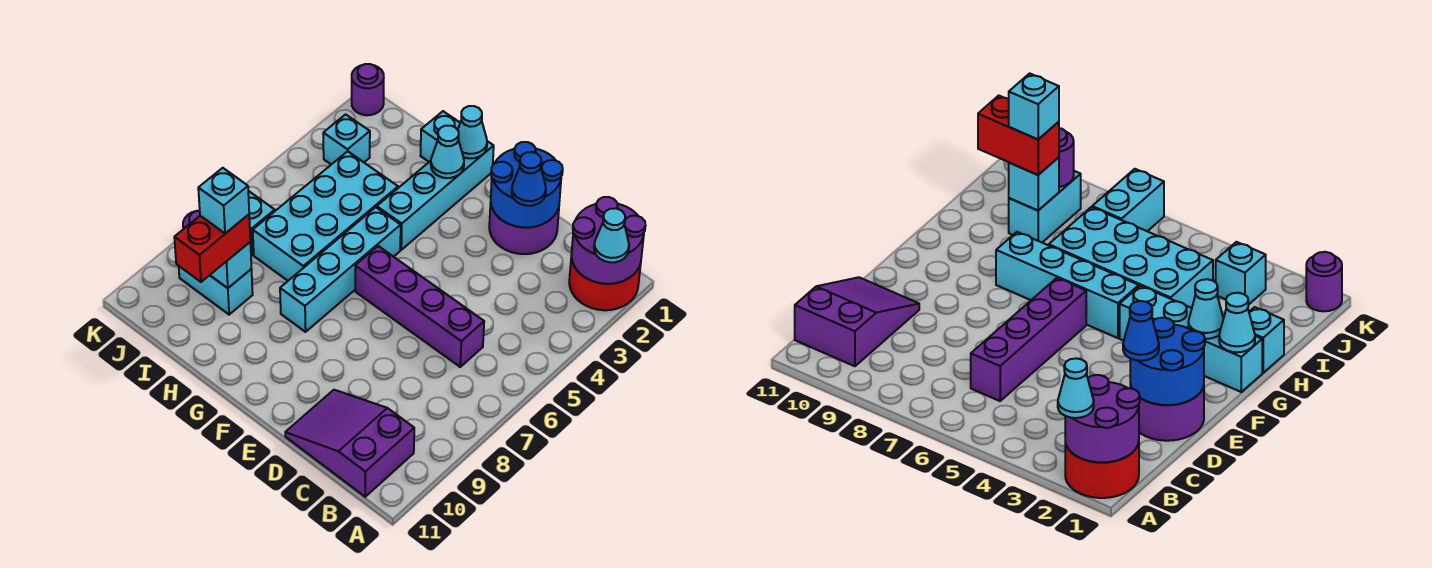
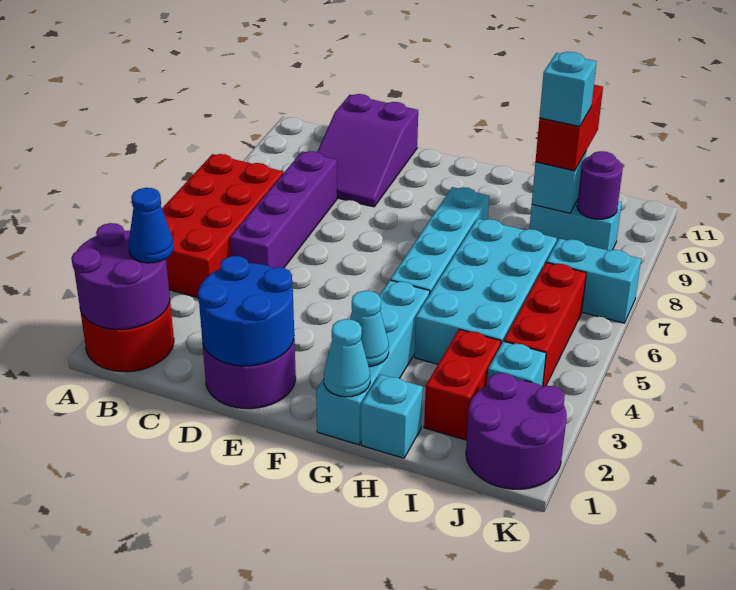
cyan 1x1 cone [594,208,629,262] -> none
none -> red 2x4 brick [162,154,283,298]
purple 2x3 slope [285,390,414,497] -> purple 2x3 slope turned to [317,94,418,207]
purple 1x4 brick [355,246,484,367] -> purple 1x4 brick turned to [230,151,337,268]
blue 1x1 cone [512,152,546,206] -> blue 1x1 cone moved to [129,188,174,263]
none -> red 1x2 brick [424,329,501,440]
none -> red 1x3 brick [504,263,586,386]
purple 1x1 round brick [352,64,384,115] -> purple 2x2 round brick [466,373,567,489]

